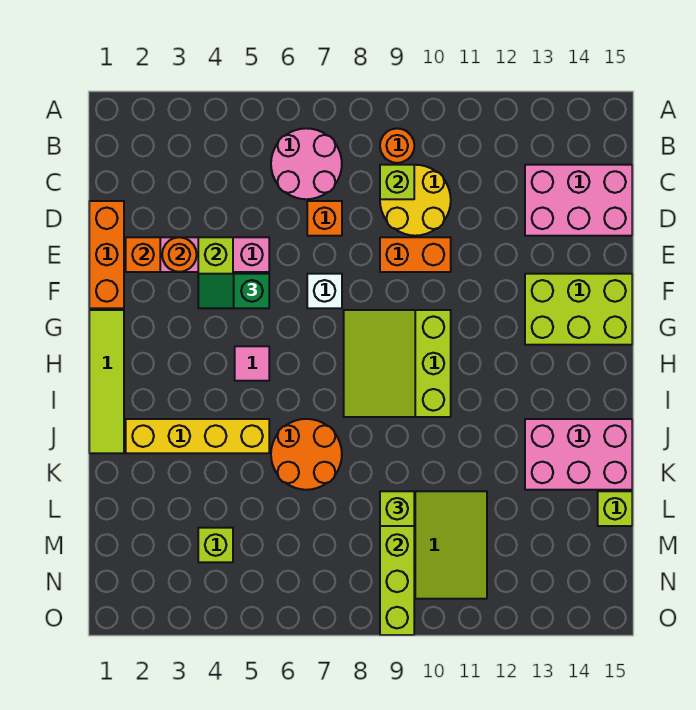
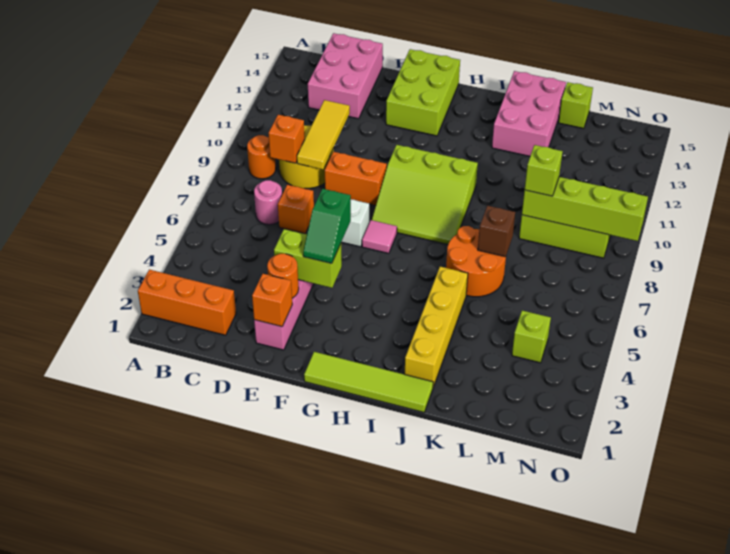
pink 2x2 round brick [271,128,342,199] -> pink 1x1 round brick [254,180,282,225]
lime 1x1 brick [380,165,414,199] -> orange 1x1 brick [269,115,305,163]
orange 1x3 brick [89,201,124,308] -> orange 1x3 brick moved to [138,270,236,335]
none -> yellow 1x3 tile [297,100,350,169]
orange 1x2 brick [380,237,451,272] -> orange 1x2 brick turned to [325,152,387,206]
pink 1x1 tile [235,346,269,381] -> pink 1x1 tile moved to [362,220,397,253]
none -> brown 1x1 brick [478,205,515,257]

